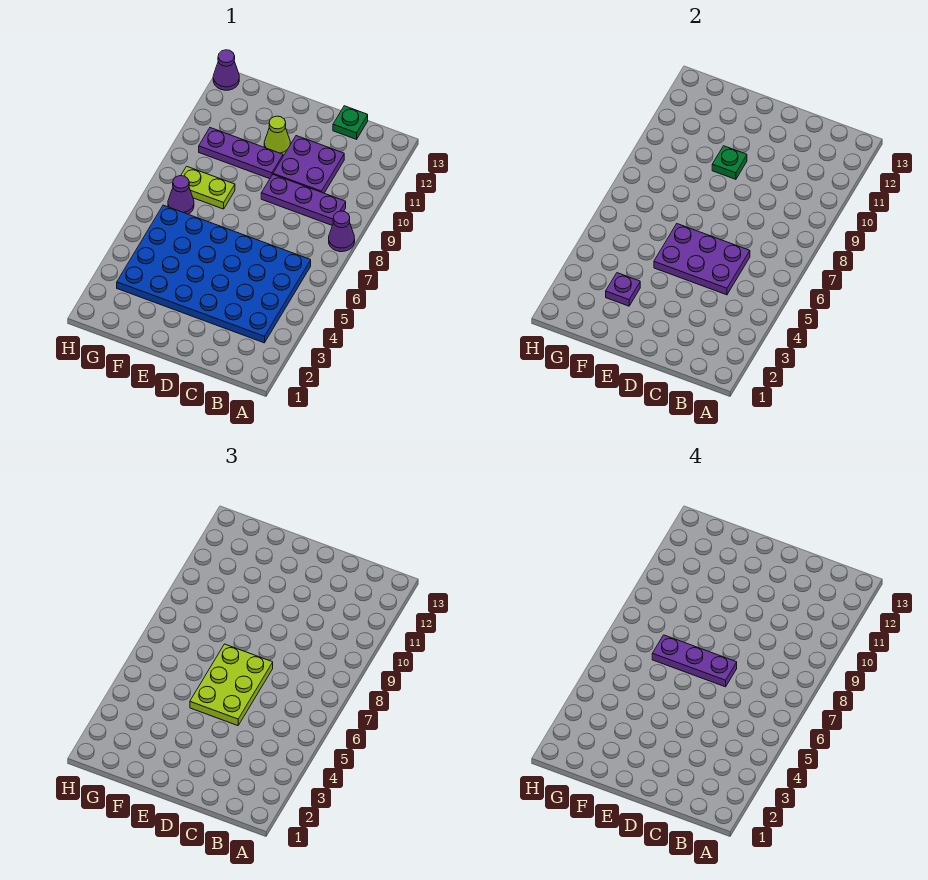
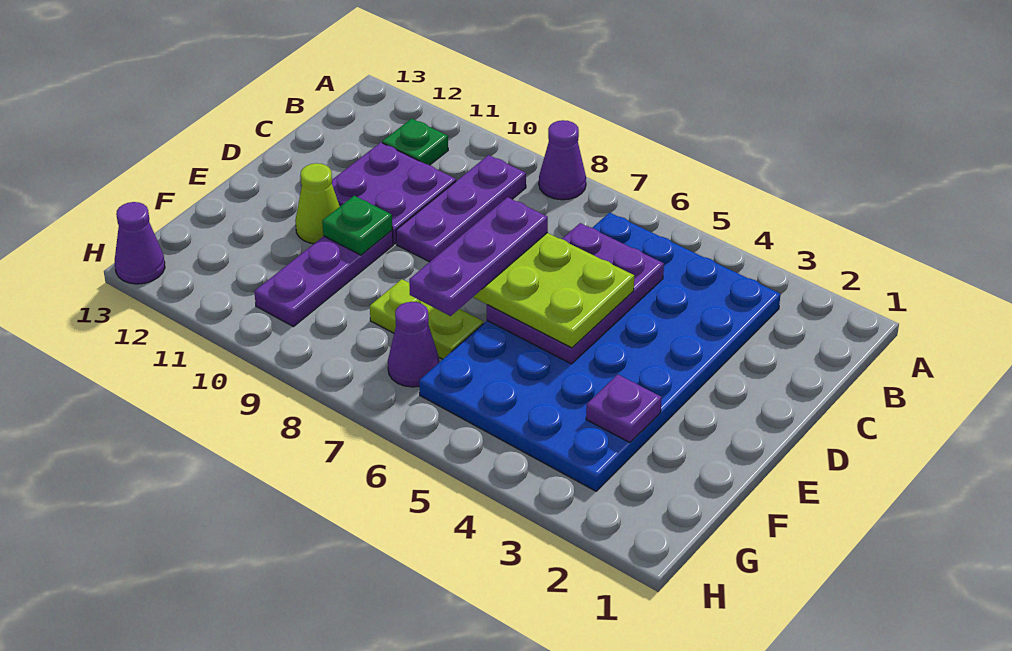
green 1x1 plate [333,106,368,139] -> green 1x1 plate moved to [382,119,448,165]
lime 1x2 plate [181,166,235,209] -> lime 1x2 plate turned to [370,279,483,359]

